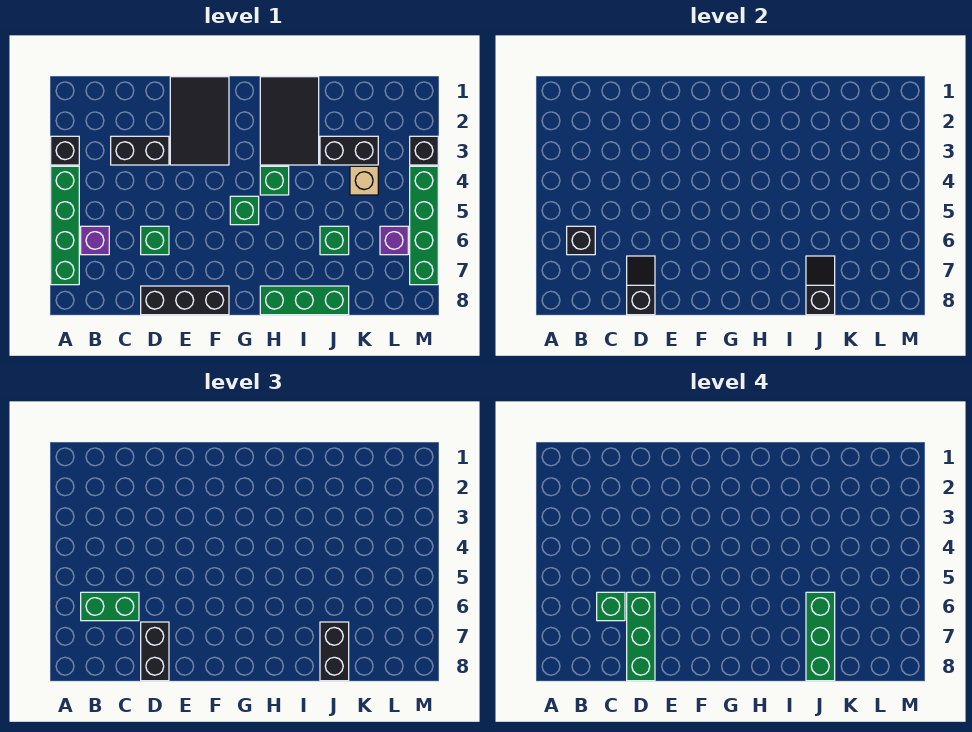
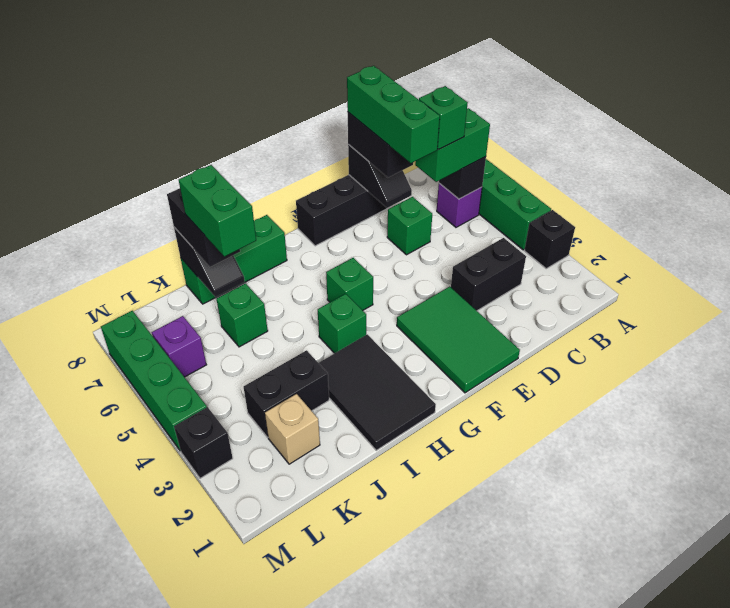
black 2x3 tile [170,77,229,165] -> green 2x3 tile [397,287,520,393]
green 1x3 brick [806,592,835,681] -> green 1x2 brick [179,165,256,257]
tan 1x1 brick [350,166,378,195] -> tan 1x1 brick moved to [265,394,320,464]

